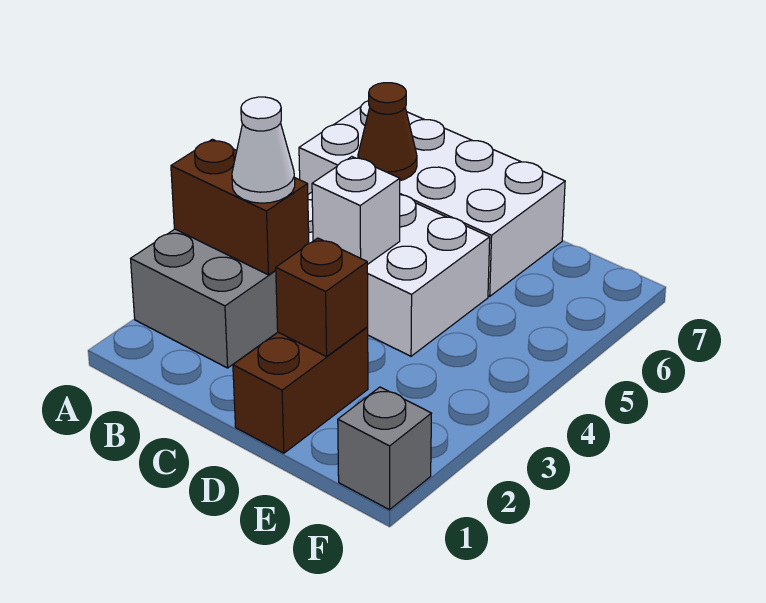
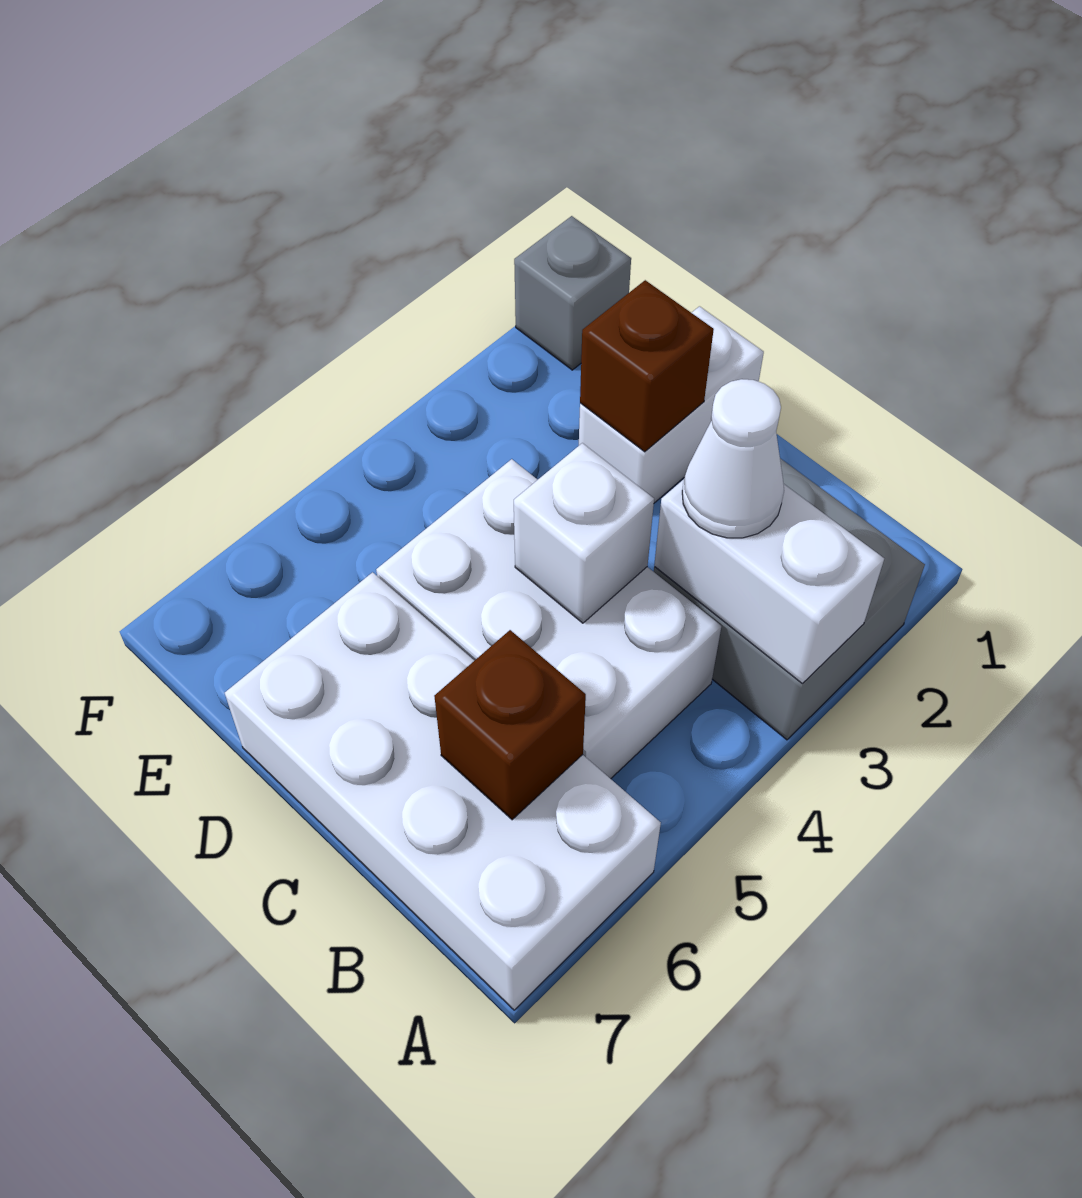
brown 1x2 brick [171,139,309,275] -> white 1x2 brick [654,479,884,684]
brown 1x1 cone [358,83,417,181] -> brown 1x1 brick [434,630,586,820]
brown 1x2 brick [233,327,368,453] -> white 1x2 brick [579,306,764,503]

